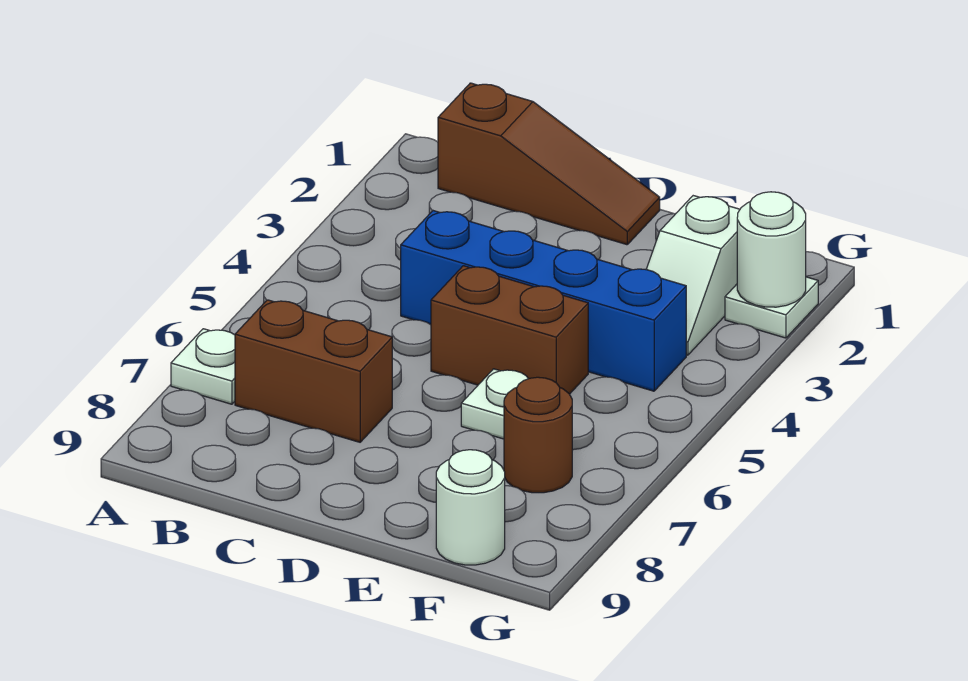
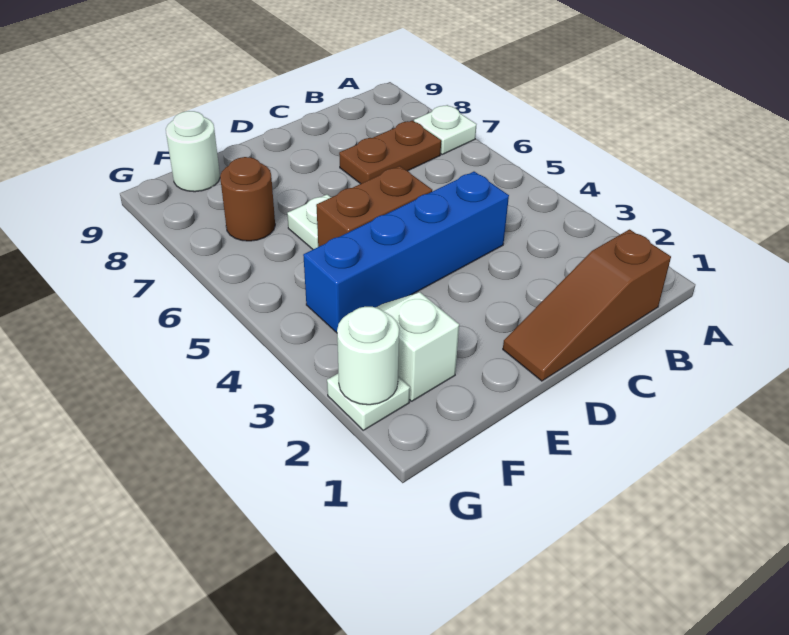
brown 1x2 brick [235,300,392,442] -> brown 1x2 plate [339,121,441,184]

